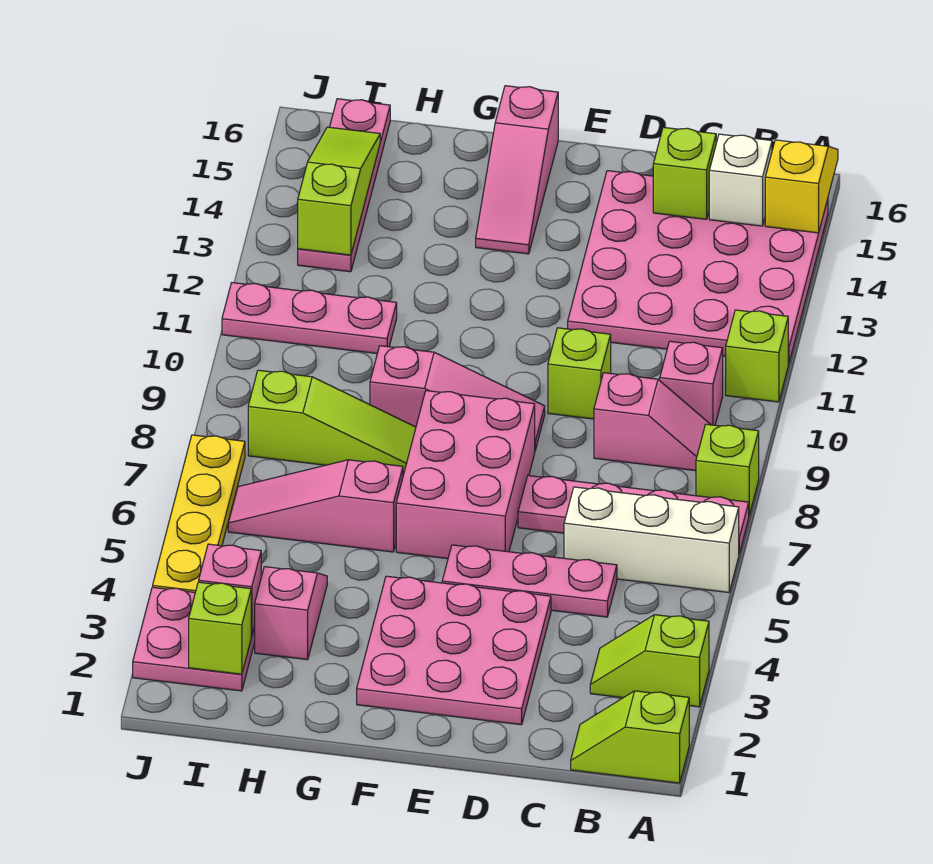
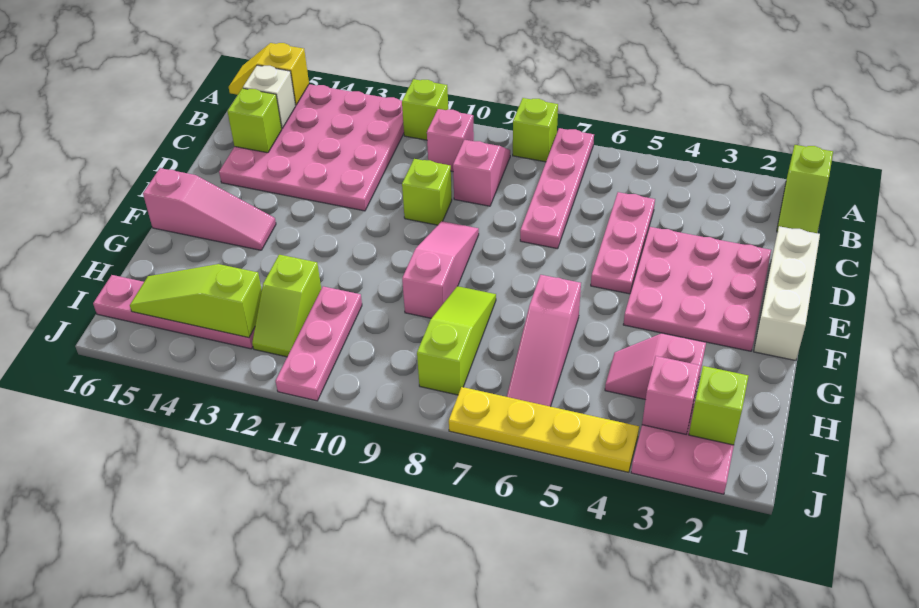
lime 1x2 slope [590,615,709,707] -> lime 1x2 slope moved to [252,255,321,357]
white 1x3 brick [564,487,739,593] -> white 1x3 brick moved to [754,226,820,361]
pink 2x3 brick [396,391,535,559] -> none

